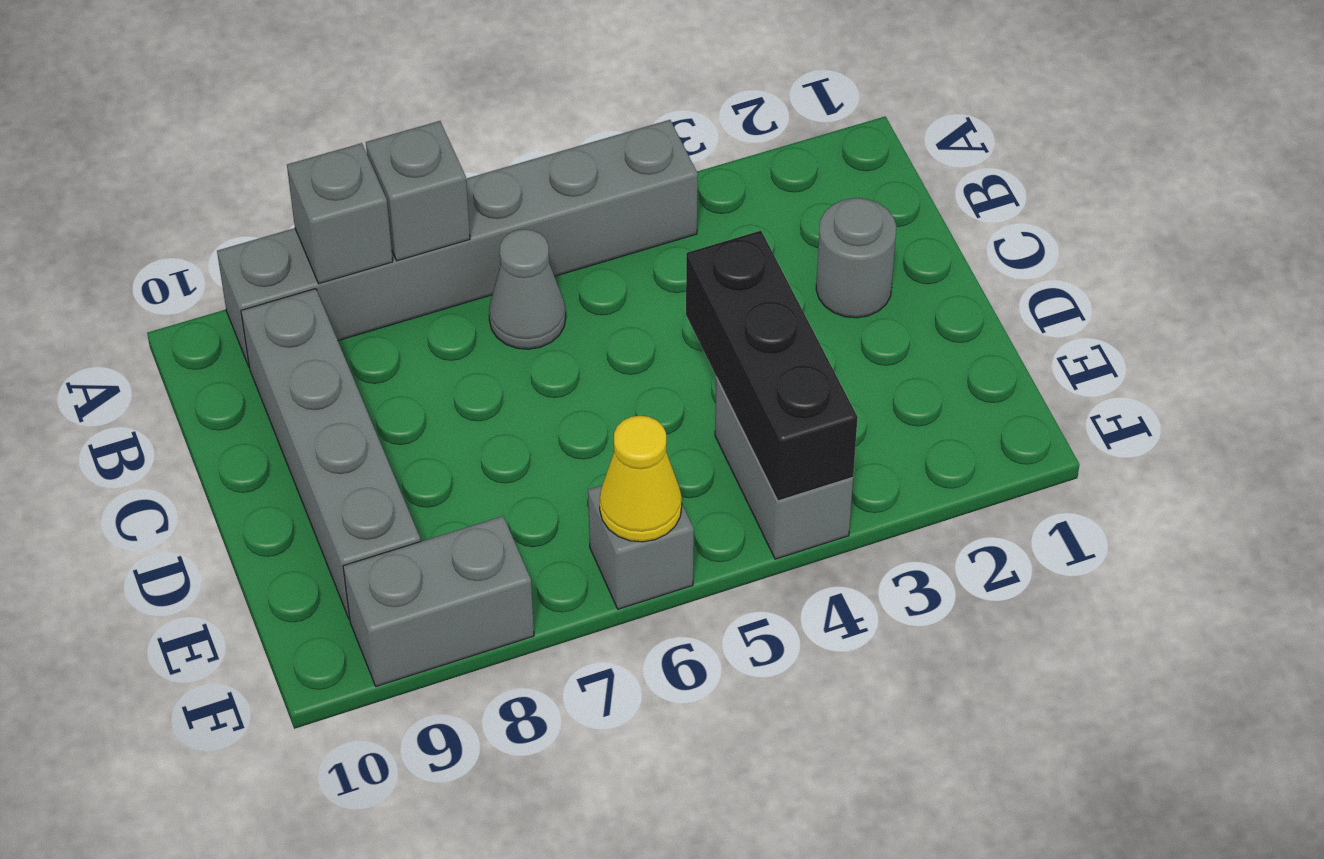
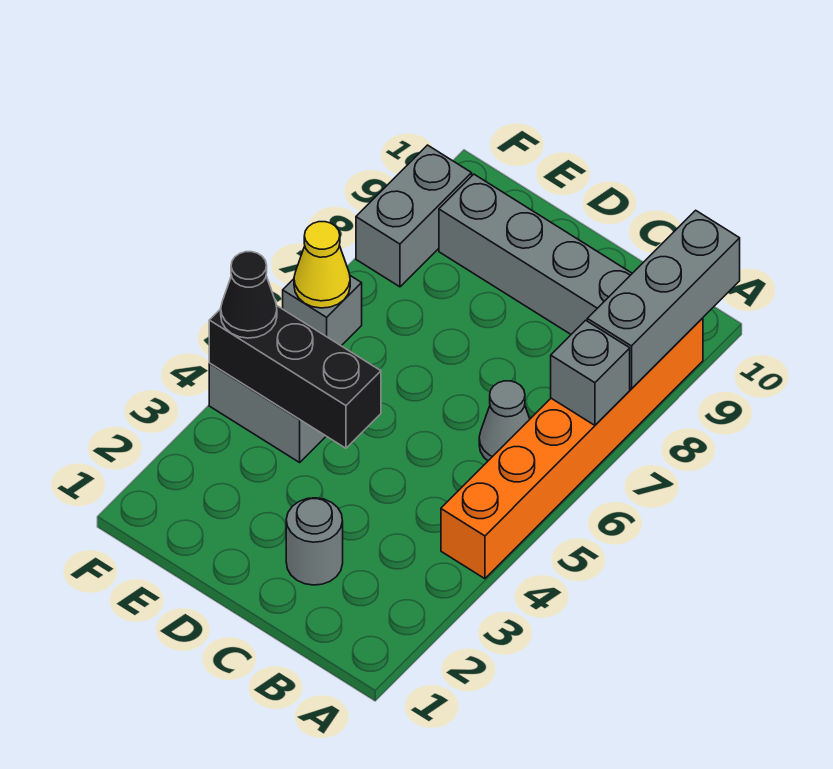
grey 1x6 brick [217,120,698,366] -> orange 1x6 brick [441,318,703,579]
grey 1x1 brick [287,143,393,284] -> grey 1x3 brick [587,210,740,389]
none -> black 1x1 cone [221,252,277,338]

